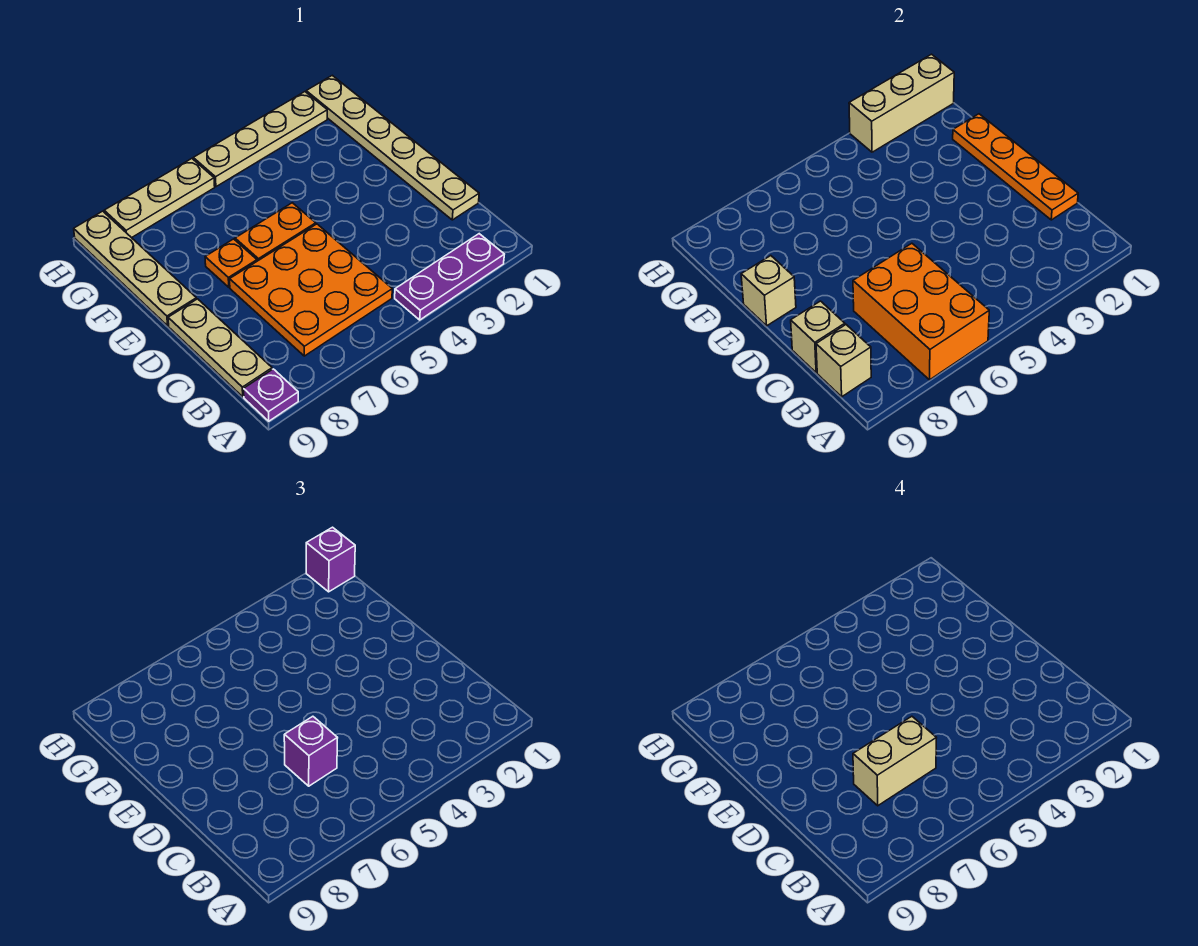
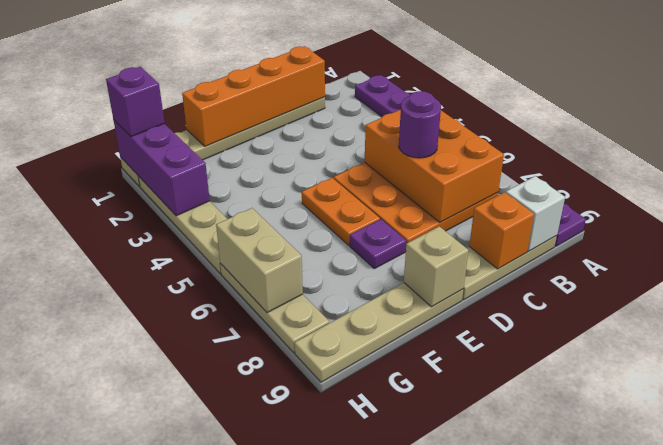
orange 2x3 brick [853,243,989,380] -> orange 2x3 brick turned to [365,109,504,222]
tan 1x1 brick [816,325,871,397] -> white 1x1 brick [506,176,565,251]
orange 1x4 plate [953,114,1078,220] -> orange 1x4 brick [182,46,325,146]
purple 1x1 brick [284,716,337,786] -> purple 1x1 round brick [399,91,441,158]
tan 1x2 brick [853,716,936,806] -> tan 1x2 brick moved to [216,208,303,313]
tan 1x1 brick [791,301,845,373] -> orange 1x1 brick [469,192,534,269]
orange 1x1 plate [205,239,257,287] -> purple 1x1 plate [350,219,406,269]
tan 1x3 brick [849,54,954,152] -> purple 1x3 brick [113,119,210,216]

